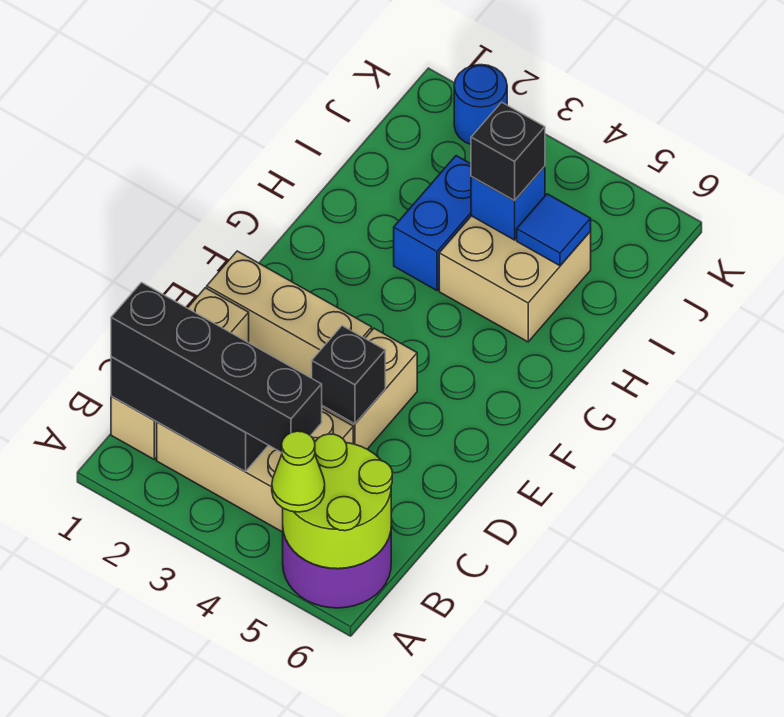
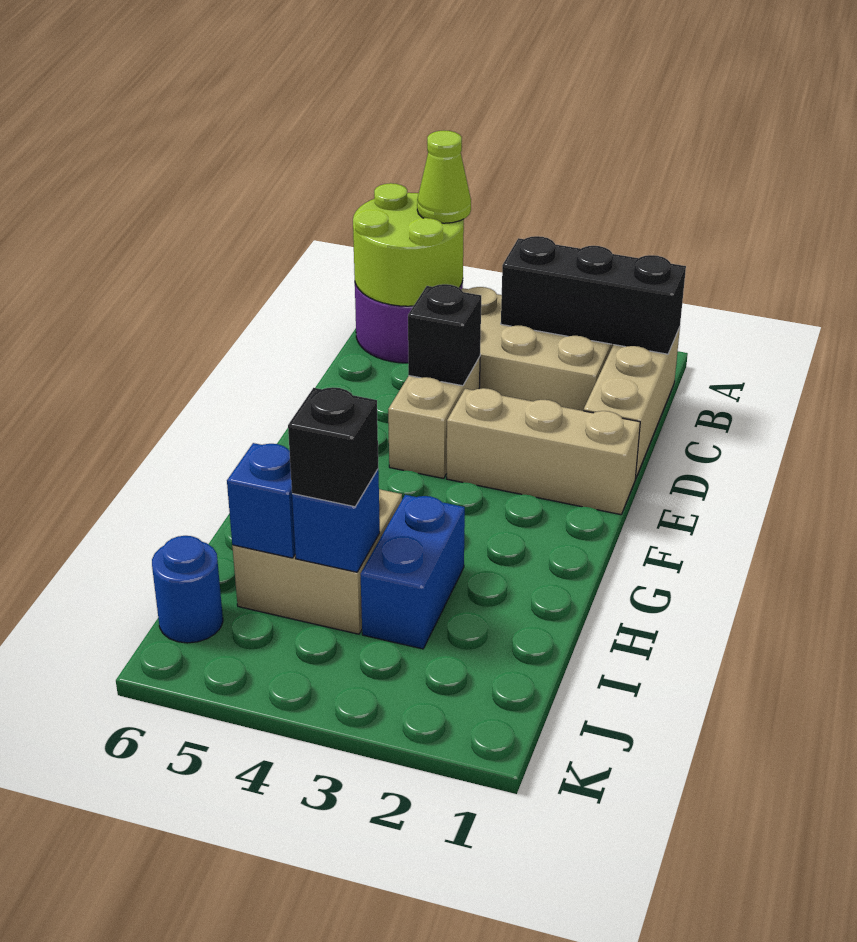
black 1x4 brick [111,283,322,453] -> none
blue 1x1 tile [517,194,591,266] -> blue 1x1 brick [227,443,295,558]
blue 1x1 round brick [454,65,507,144] -> blue 1x1 round brick moved to [152,536,223,643]

